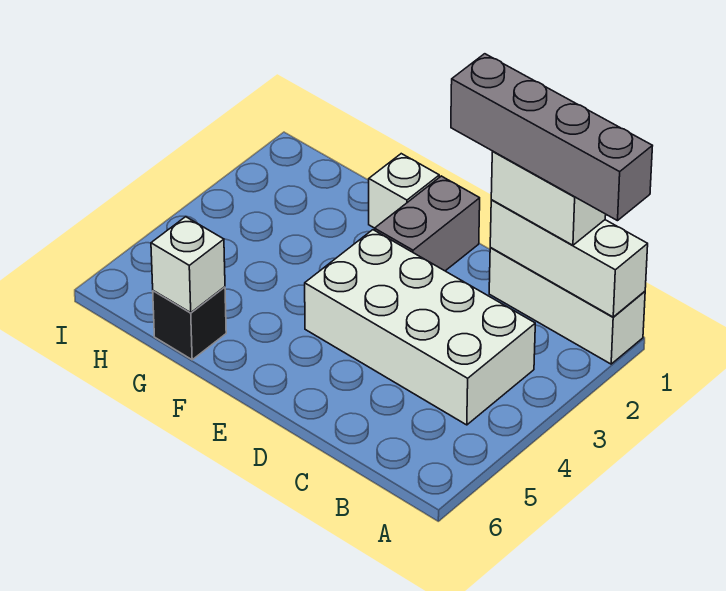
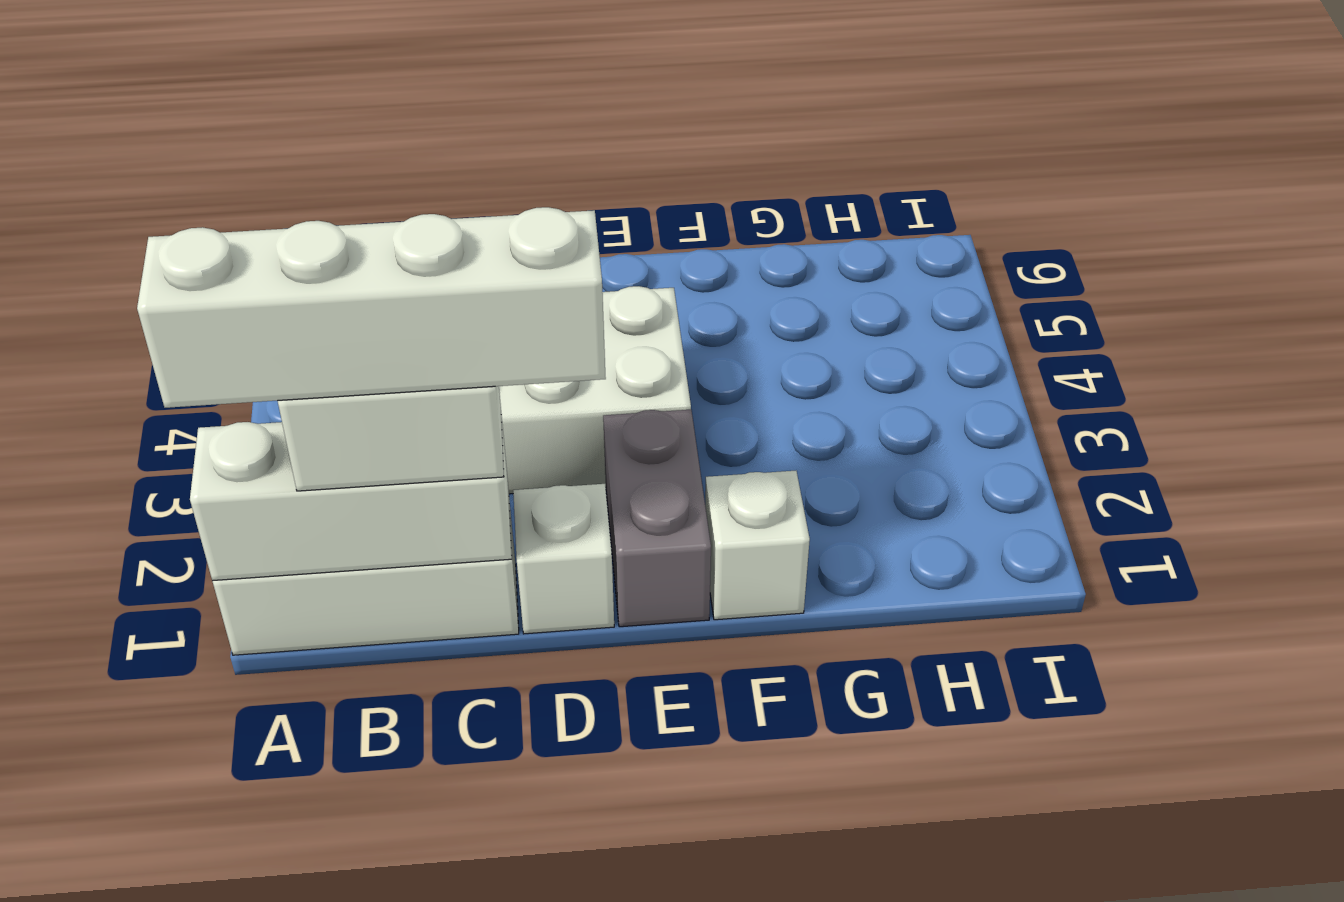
grey 1x4 brick [451,54,652,221] -> white 1x4 brick [137,207,606,408]
black 1x1 brick [153,287,226,360] -> none
white 1x1 brick [151,217,225,313] -> white 1x1 brick moved to [513,484,614,634]

